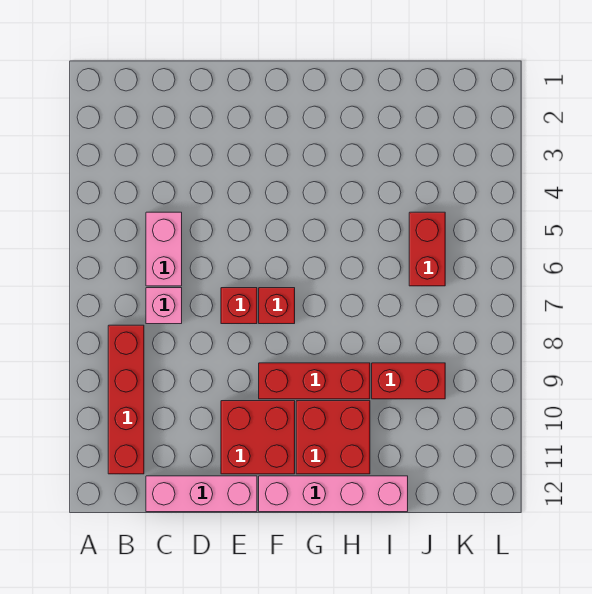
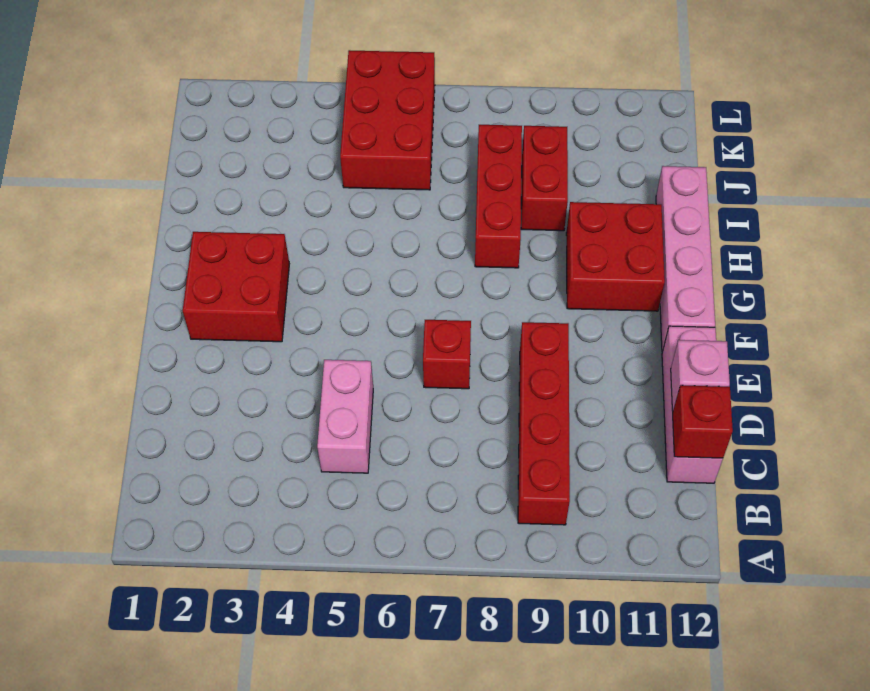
red 1x4 brick [108,325,144,474] -> red 1x4 brick turned to [518,322,570,525]
pink 1x2 brick [146,212,182,286] -> pink 1x2 brick turned to [317,360,373,473]
pink 1x1 brick [146,288,182,324] -> pink 1x1 brick moved to [671,340,730,411]
red 2x2 brick [221,401,295,474] -> red 2x2 brick moved to [183,232,289,342]
red 1x1 brick [259,288,295,324] -> red 1x1 brick moved to [673,385,733,458]
red 1x3 brick [259,363,370,399] -> red 1x3 brick moved to [475,125,522,268]
red 1x2 brick [409,212,445,286] -> red 2x3 brick [340,50,435,190]

